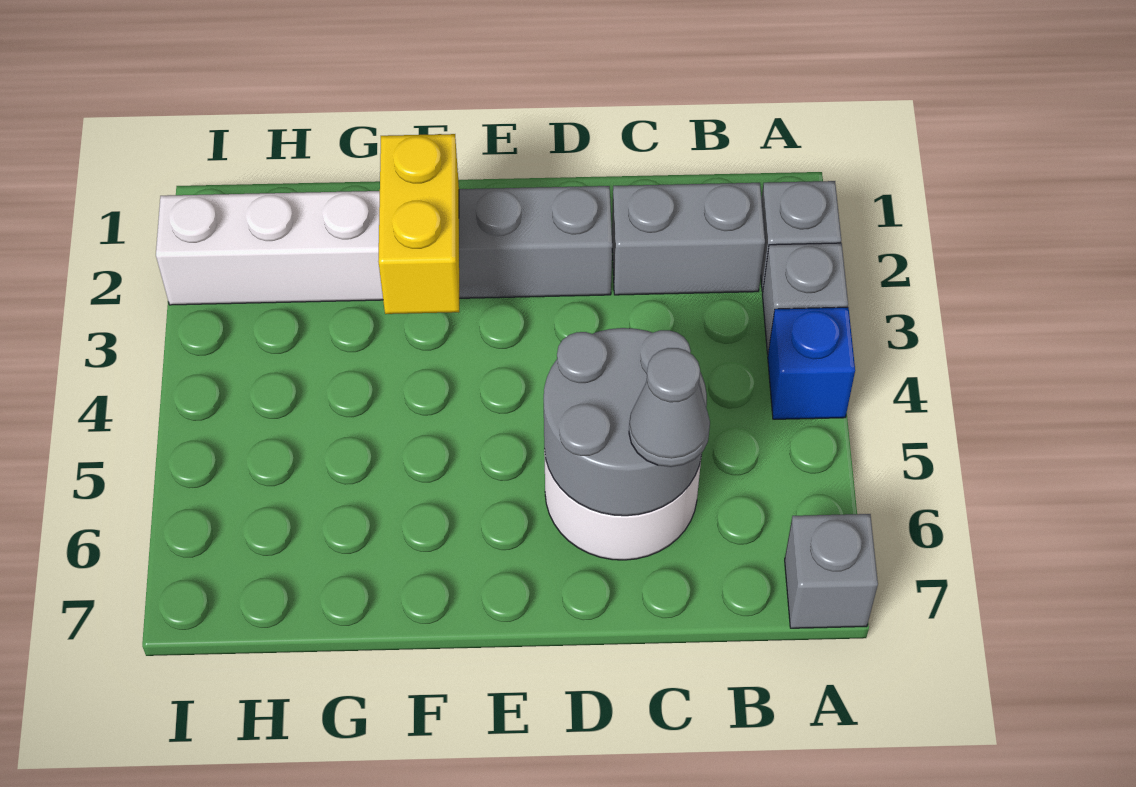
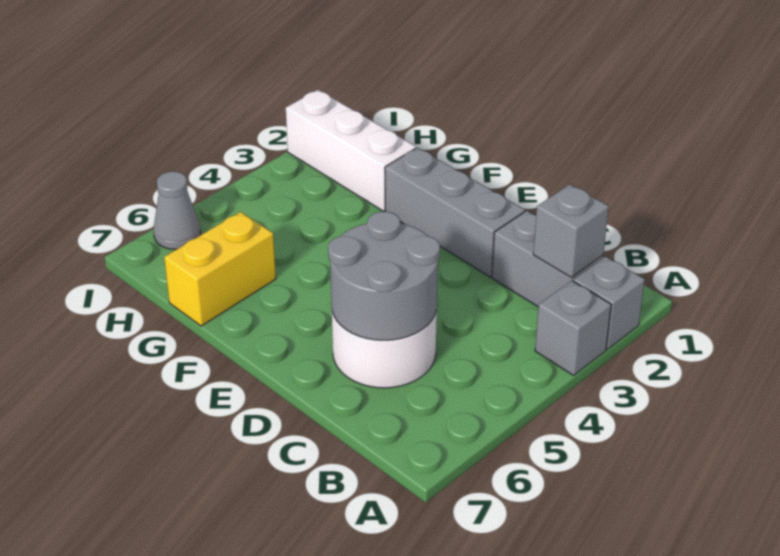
blue 1x1 brick [768,307,855,419] -> none
grey 1x1 brick [785,514,878,628] -> grey 1x1 brick moved to [533,184,609,277]
grey 1x1 cone [629,348,710,467] -> grey 1x1 cone moved to [153,172,201,249]
yellow 1x2 brick [378,134,459,314] -> yellow 1x2 brick moved to [164,212,276,326]

